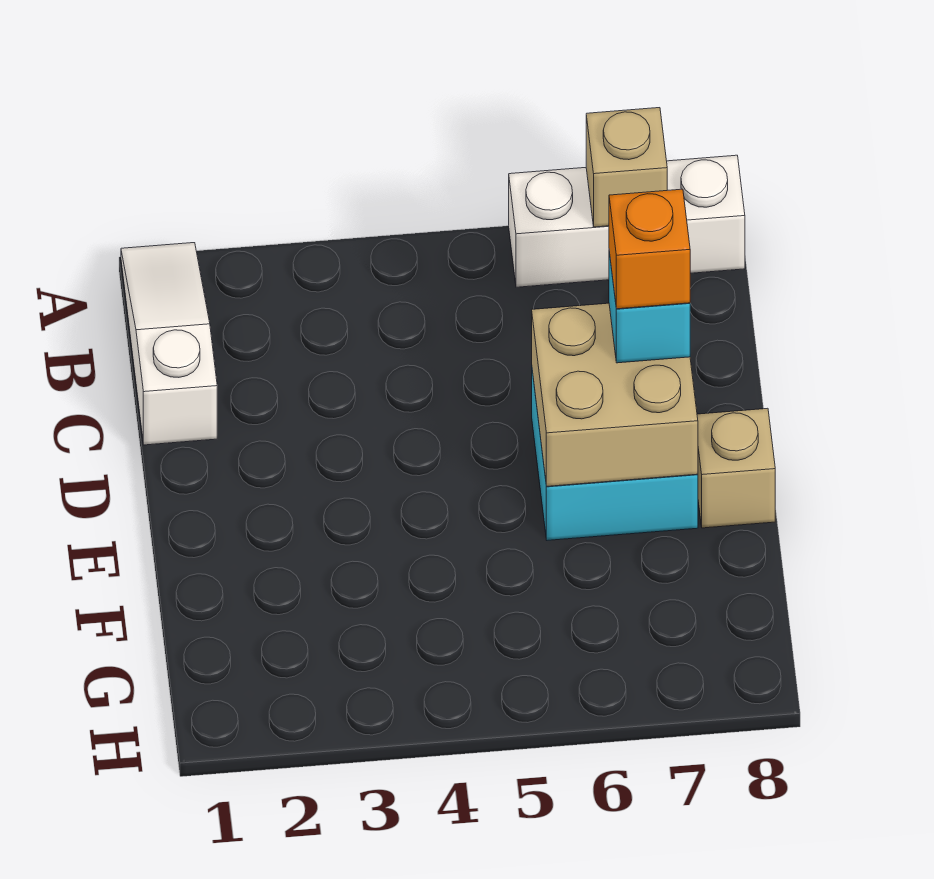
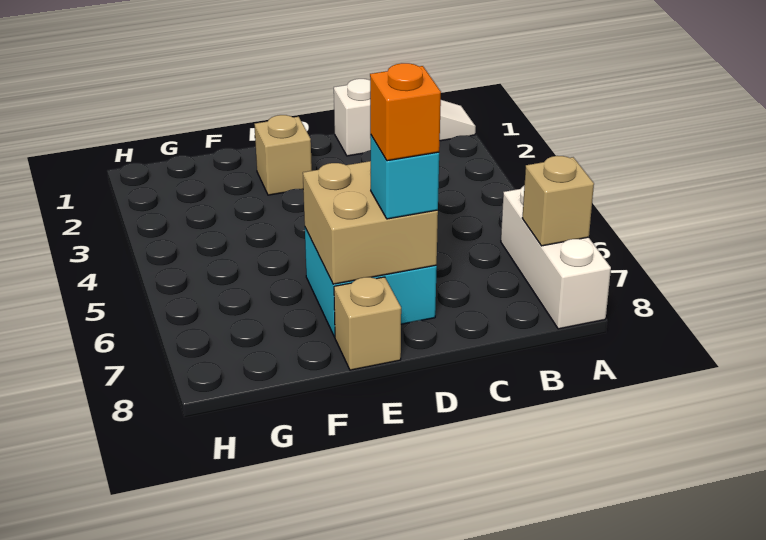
none -> tan 1x1 brick [255,115,312,195]

